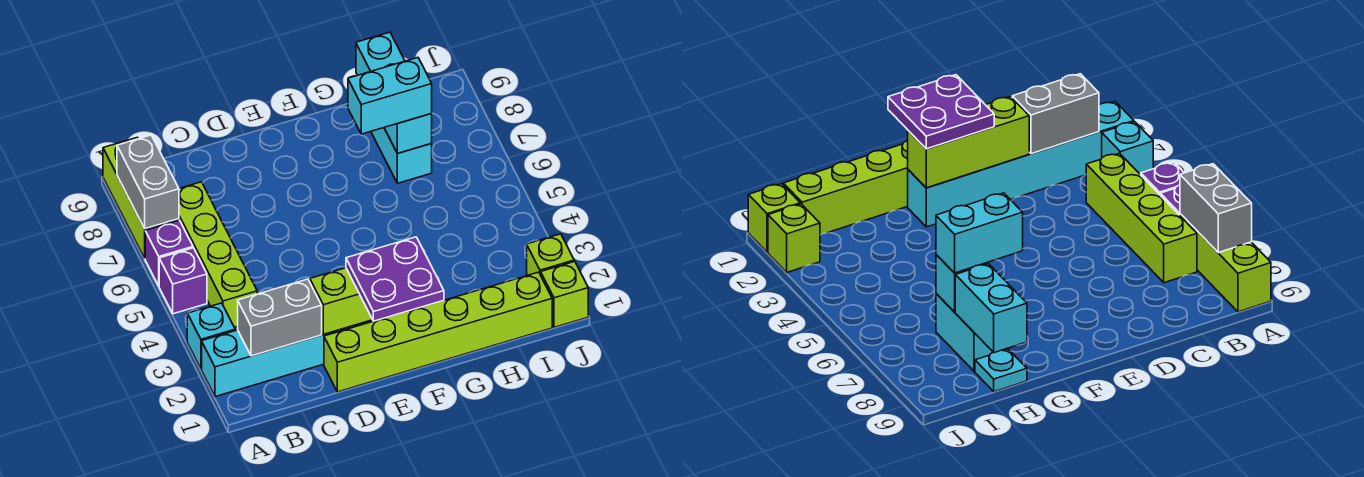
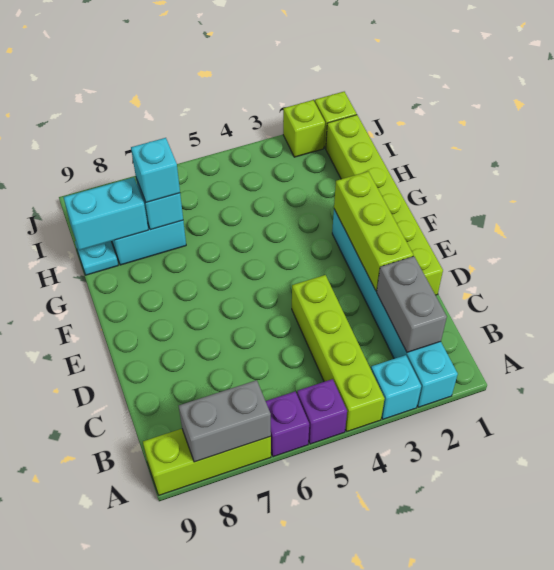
lime 1x4 brick [179,182,257,327] -> lime 1x4 brick turned to [292,275,385,431]
purple 2x2 plate [346,237,444,321] -> none
cyan 1x2 brick [348,58,432,134] -> cyan 1x1 brick [131,138,180,202]

